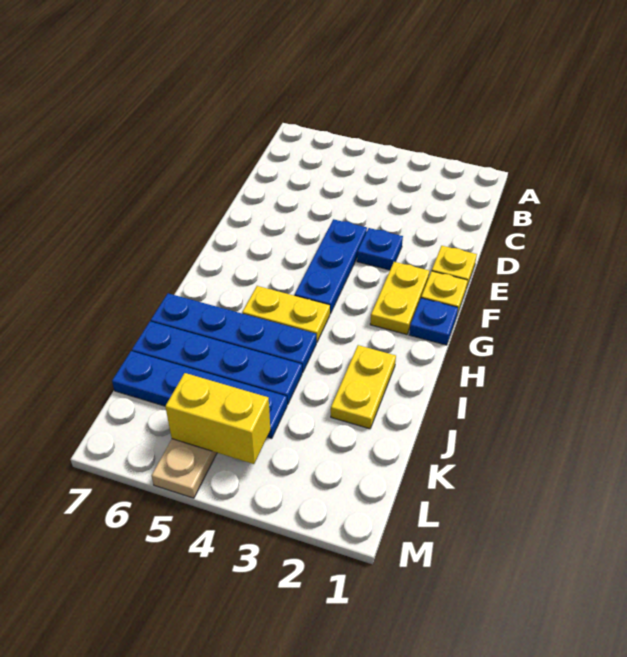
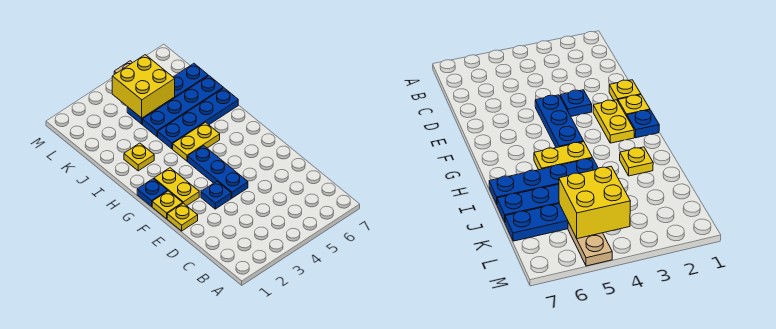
yellow 1x2 plate [331,345,396,429] -> yellow 1x1 plate [124,143,154,171]
yellow 1x2 brick [165,373,270,464] -> yellow 2x2 brick [112,55,175,118]

